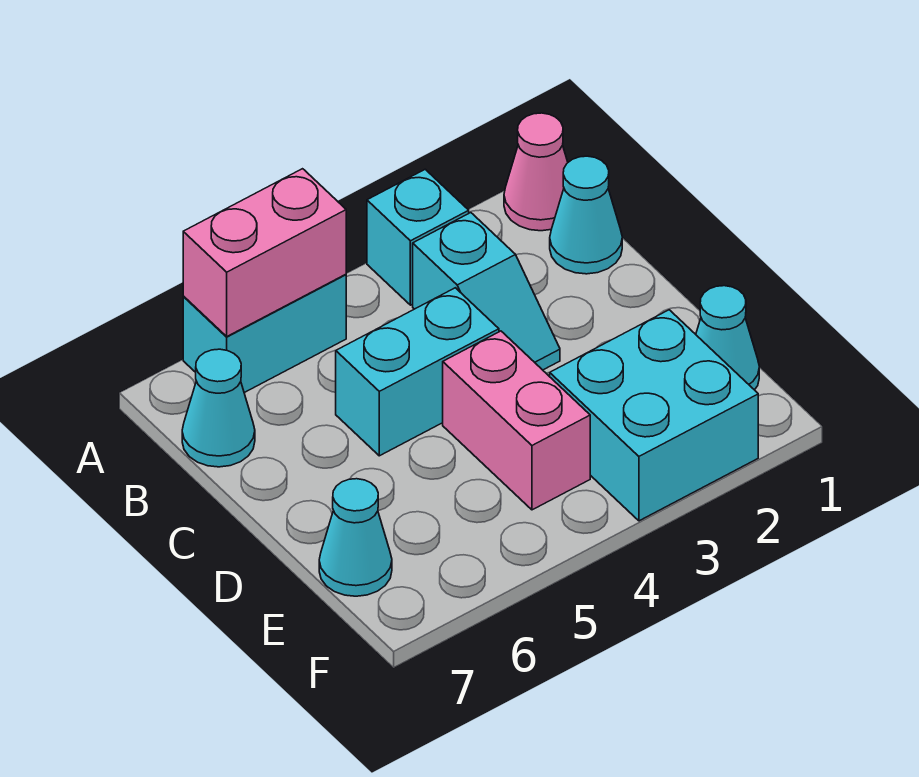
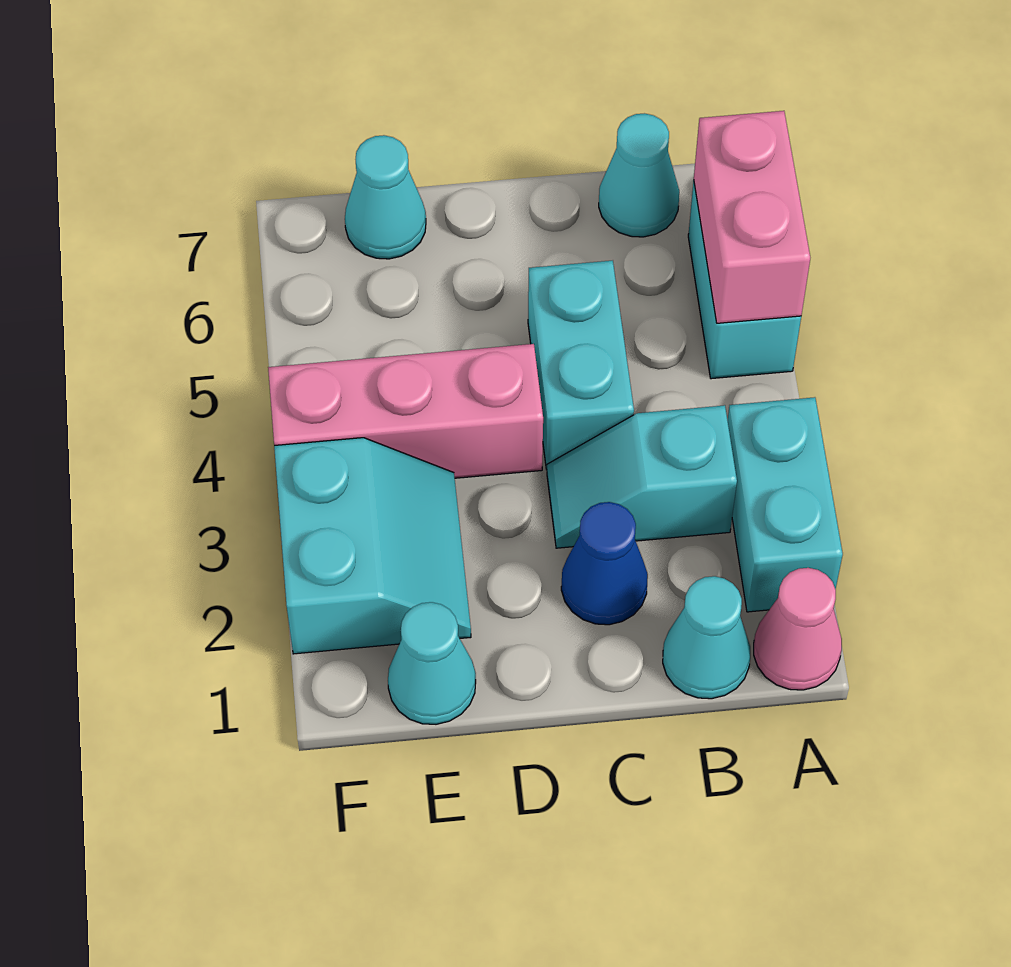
cyan 1x1 brick [367,169,469,305] -> cyan 1x2 brick [728,397,843,612]
none -> blue 1x1 cone [561,502,648,625]
pink 1x2 brick [443,331,590,510] -> pink 1x3 brick [268,344,543,478]
cyan 2x2 brick [550,310,758,521] -> cyan 2x2 slope [274,438,471,654]

